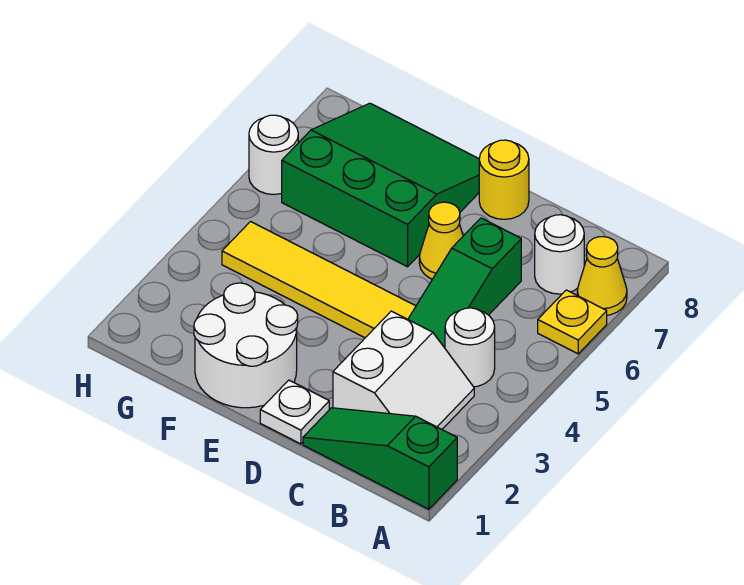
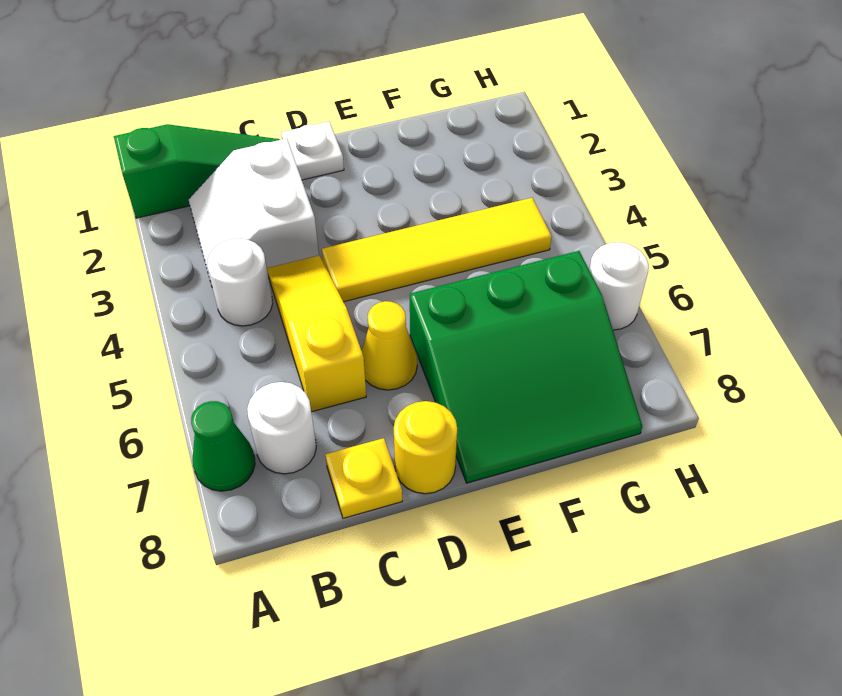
yellow 1x1 plate [538,290,607,354] -> yellow 1x1 plate moved to [325,438,402,518]
yellow 1x1 cone [577,237,627,315] -> green 1x1 cone [191,401,255,491]
green 1x3 slope [408,218,521,348] -> yellow 1x3 slope [267,256,366,412]
white 2x2 round brick [194,283,298,408] -> none

